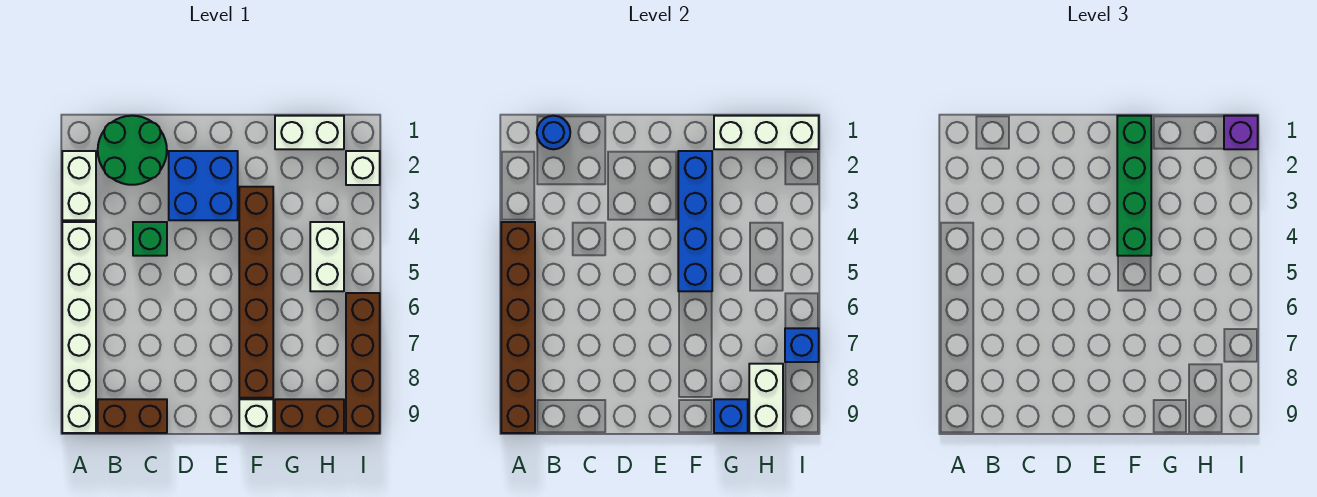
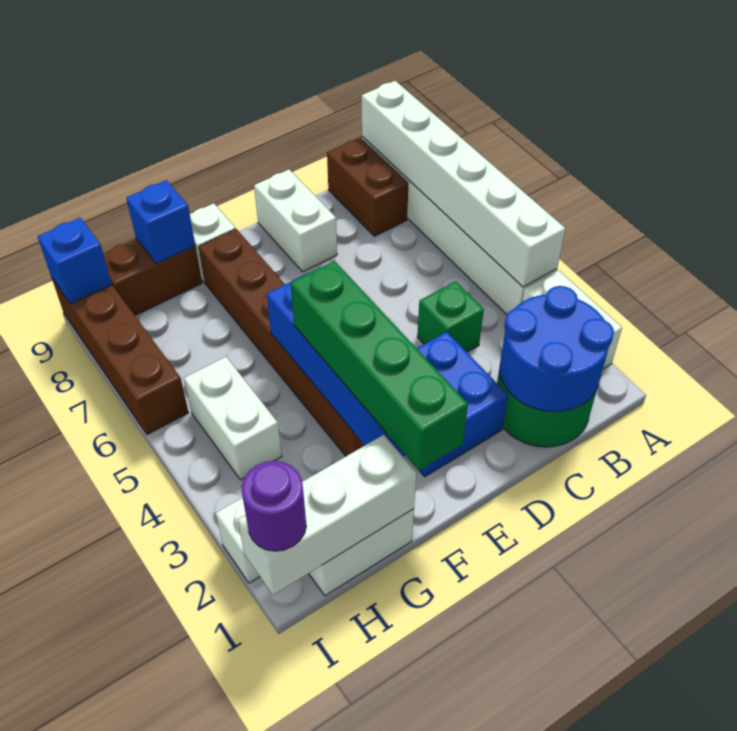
brown 1x6 brick [501,222,535,433] -> white 1x6 brick [362,81,565,287]
blue 1x1 round brick [537,116,570,149] -> blue 2x2 round brick [500,286,614,412]
brown 1x2 brick [98,399,167,433] -> brown 1x2 brick turned to [327,137,409,236]
white 1x2 brick [749,364,783,433] -> white 1x2 brick moved to [254,169,337,272]
purple 1x1 brick [1224,116,1258,149] -> purple 1x1 round brick [241,461,306,551]
blue 1x1 brick [785,328,819,362] -> blue 1x1 brick moved to [37,218,112,304]

